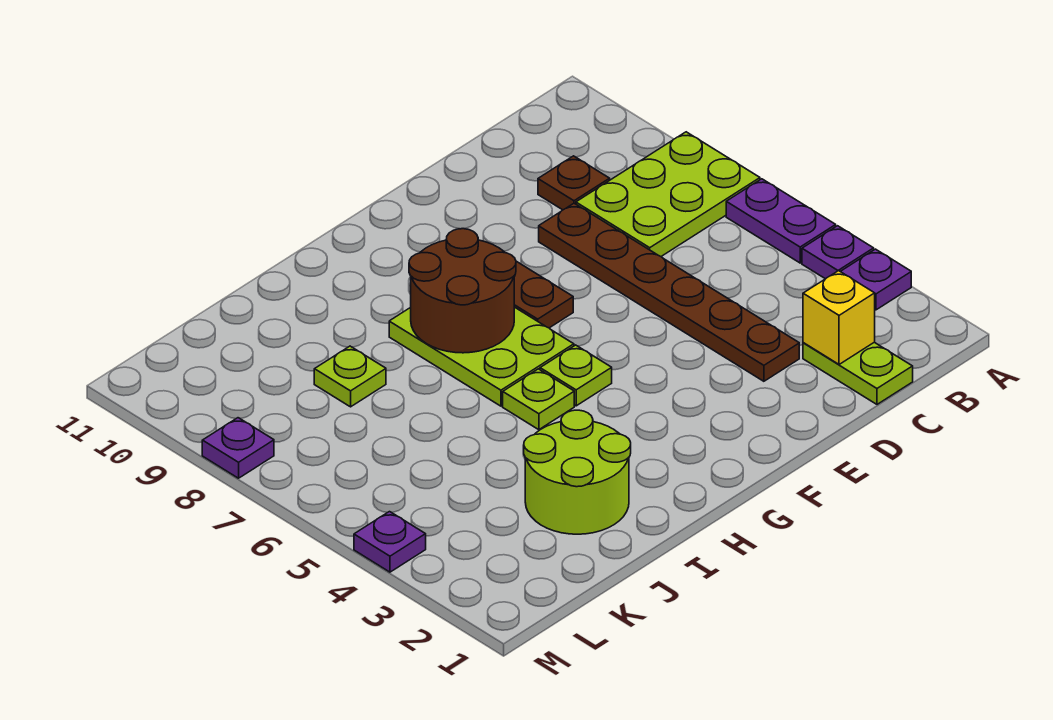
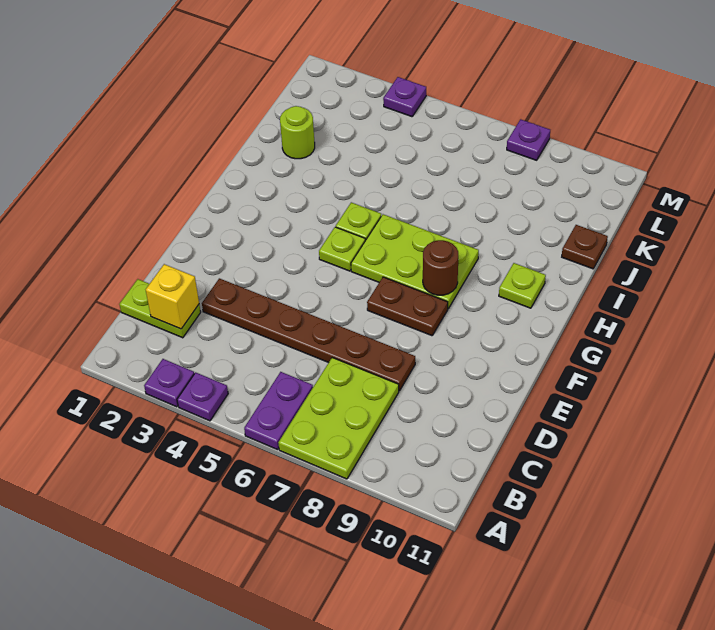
purple 1x2 plate [726,179,836,263] -> purple 1x2 plate turned to [244,372,313,450]
brown 1x1 plate [538,156,610,210] -> brown 1x1 plate moved to [562,225,608,269]
brown 2x2 round brick [409,229,516,353] -> brown 1x1 round brick [423,240,458,295]
lime 2x2 round brick [524,410,631,534] -> lime 1x1 round brick [280,106,315,159]
lime 1x1 plate [314,346,386,407] -> lime 1x1 plate moved to [499,263,546,308]

